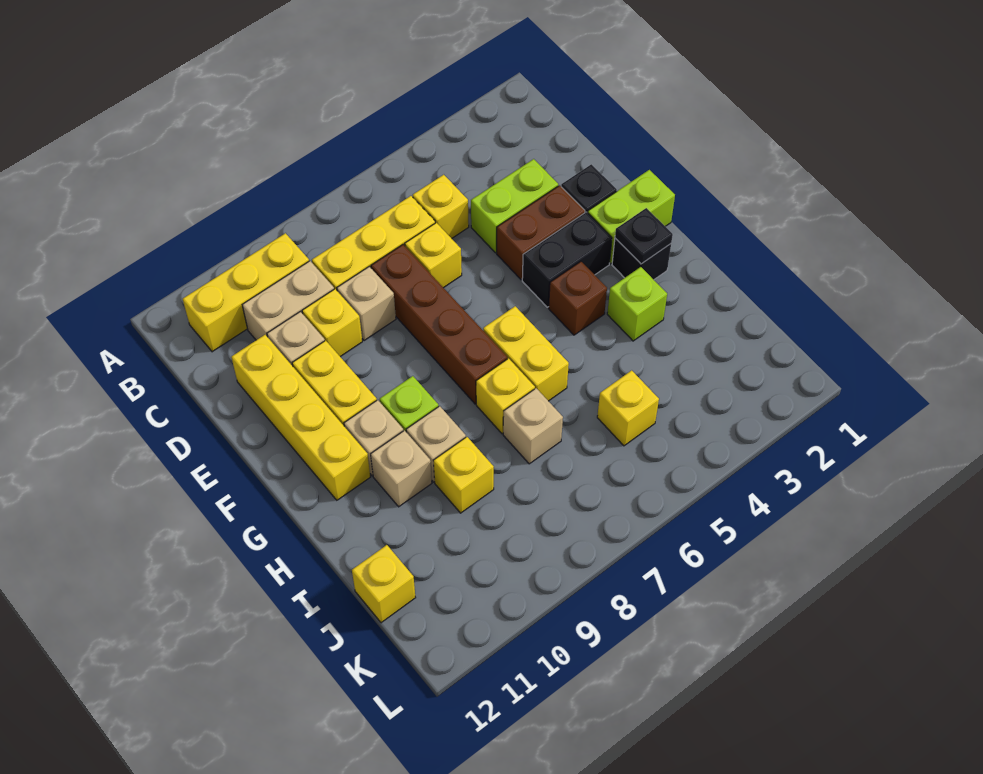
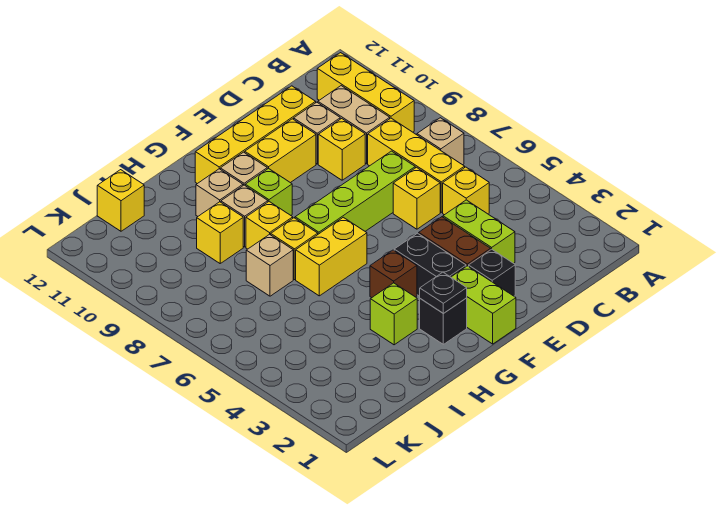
brown 1x4 brick [371,245,507,404] -> lime 1x4 brick [295,151,415,234]
tan 1x1 brick [337,267,396,341] -> tan 1x1 brick moved to [417,118,464,165]
yellow 1x1 brick [597,370,659,446] -> yellow 1x1 brick moved to [246,202,293,249]

